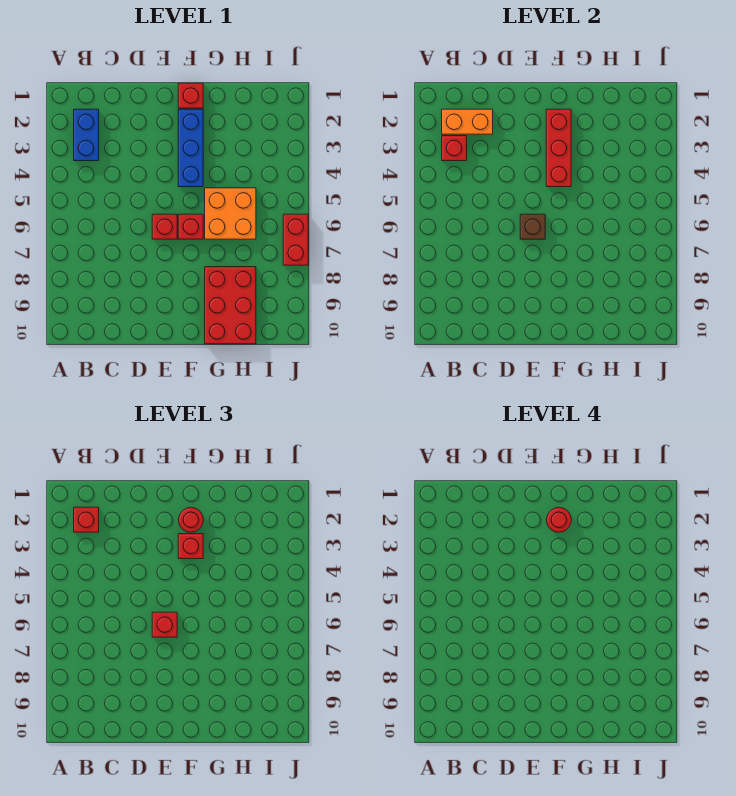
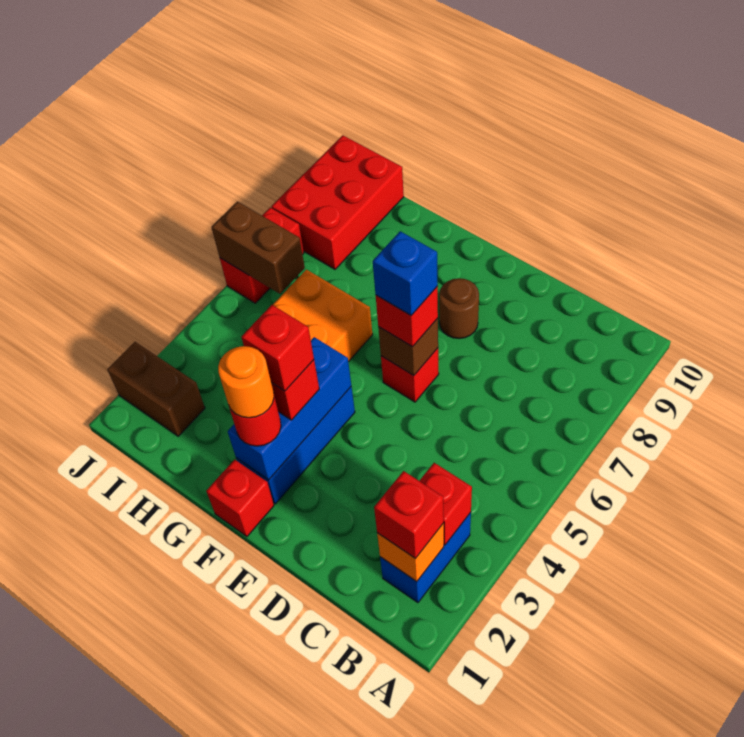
orange 1x2 brick [442,109,493,134] -> orange 1x1 brick [377,523,444,581]
none -> blue 1x1 brick [373,231,438,315]
none -> brown 1x1 round brick [439,278,479,338]
red 1x3 brick [546,109,571,187] -> blue 1x3 brick [228,337,351,480]
red 1x1 round brick [547,507,571,532] -> orange 1x1 round brick [218,346,274,418]
red 1x1 brick [178,214,203,239] -> red 1x1 brick moved to [241,305,314,391]
red 2x3 brick [205,267,256,344] -> red 2x3 brick moved to [271,135,404,269]
none -> brown 1x2 brick [107,342,205,436]
none -> brown 1x2 brick [212,202,305,294]

